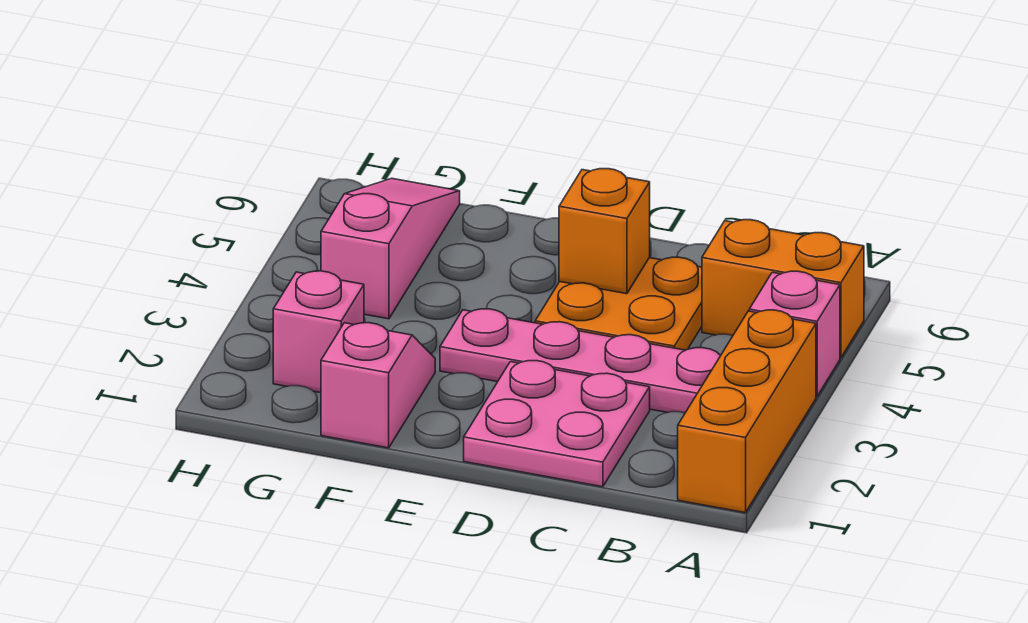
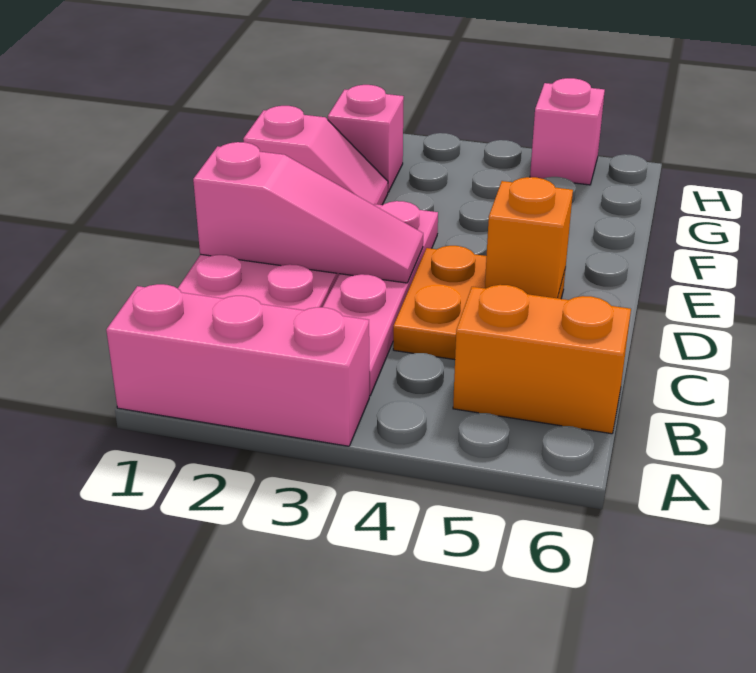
orange 1x3 brick [678,310,816,513] -> pink 1x3 brick [106,284,369,446]
pink 1x1 brick [749,271,840,396] -> pink 1x1 brick moved to [530,78,605,185]
orange 1x2 brick [702,220,864,358] -> orange 1x2 brick turned to [453,285,631,434]
pink 1x3 slope [321,178,460,319] -> pink 1x3 slope moved to [193,142,423,283]

